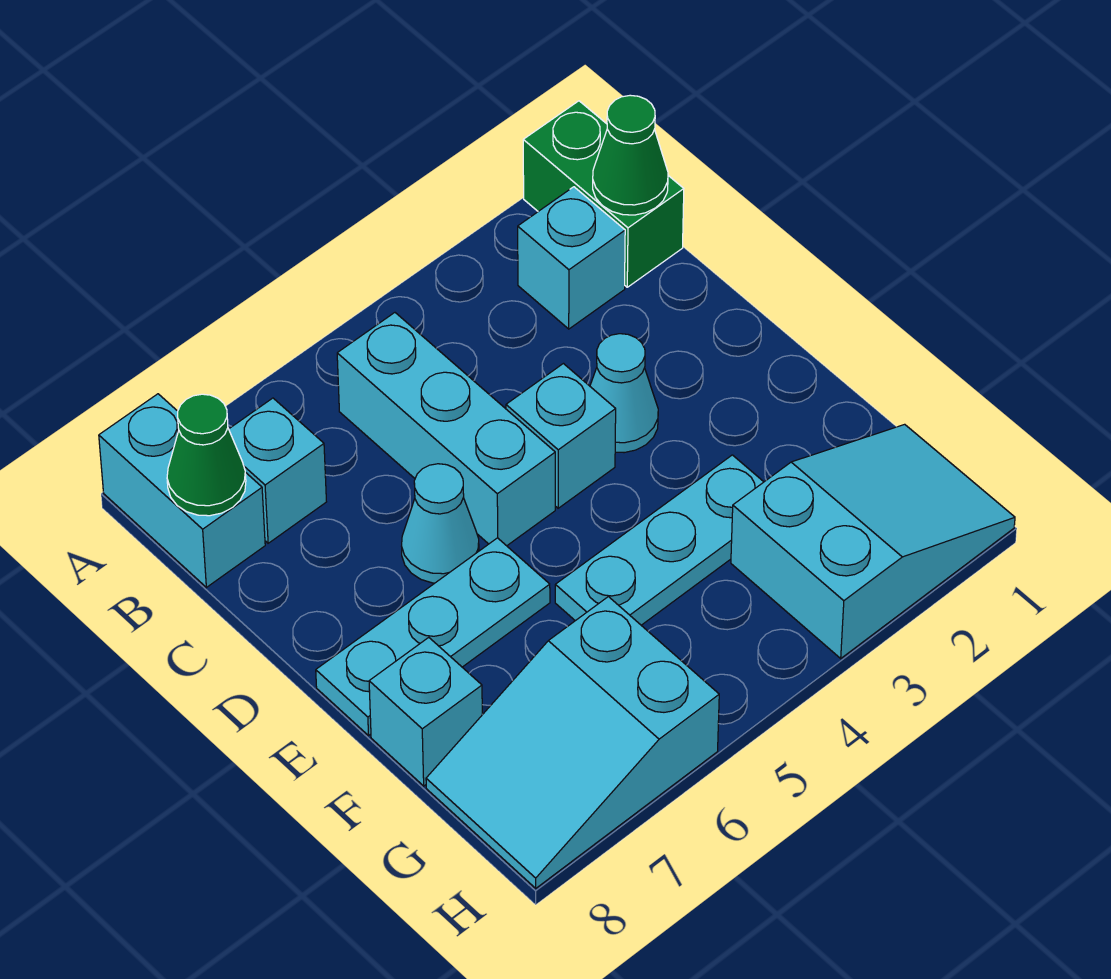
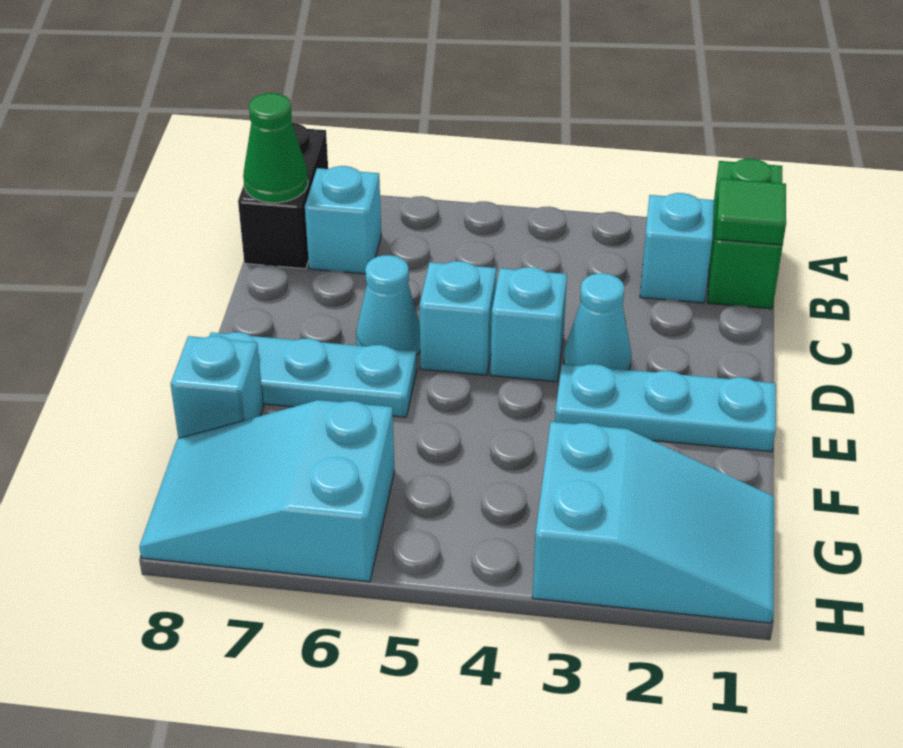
cyan 1x2 brick [99,394,265,587] -> black 1x2 brick [238,123,328,269]
green 1x1 cone [593,95,668,215] -> green 1x1 tile [716,178,786,245]
cyan 1x3 brick [337,313,555,546] -> cyan 1x1 brick [419,261,496,375]
cyan 1x3 plate [555,455,763,625] -> cyan 1x3 plate moved to [555,364,776,452]

